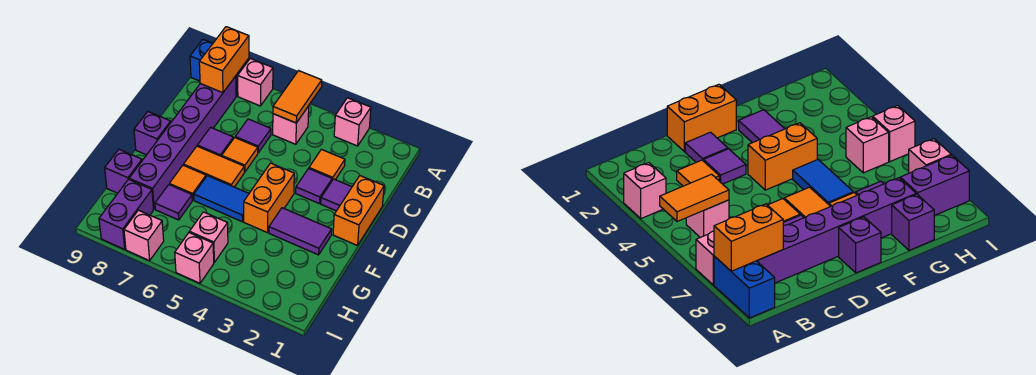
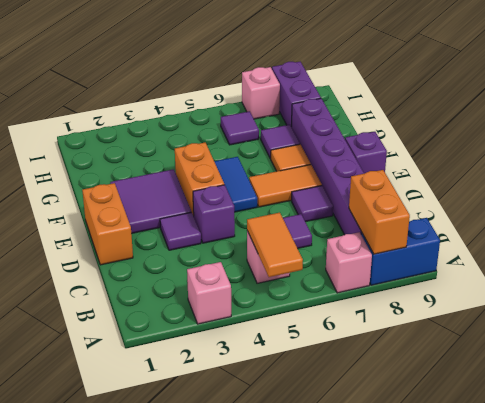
orange 1x1 tile [309,149,345,180] -> none
purple 1x1 tile [321,179,352,211] -> purple 1x1 tile moved to [221,111,259,145]
orange 1x1 tile [222,138,258,172] -> none
purple 1x2 tile [269,208,332,255] -> purple 2x2 tile [110,169,191,234]
blue 1x2 tile [194,176,249,222] -> blue 1x2 tile turned to [214,157,257,212]
purple 1x1 brick [105,149,142,193] -> purple 1x1 brick moved to [193,185,235,243]
pink 1x1 brick [190,212,228,263] -> none
pink 1x1 brick [175,233,214,283] -> none

